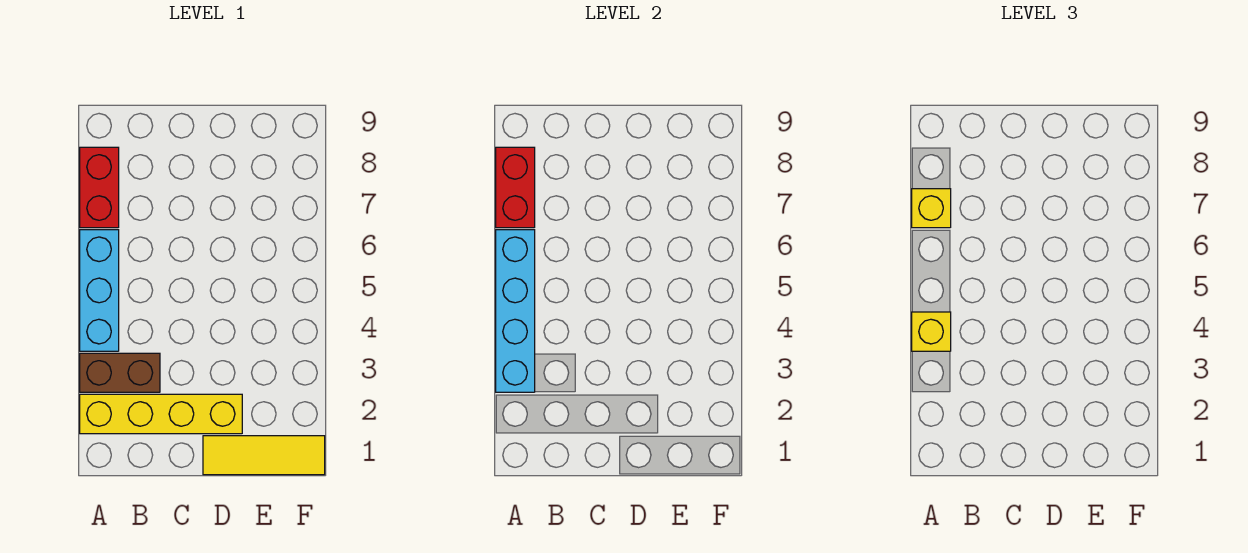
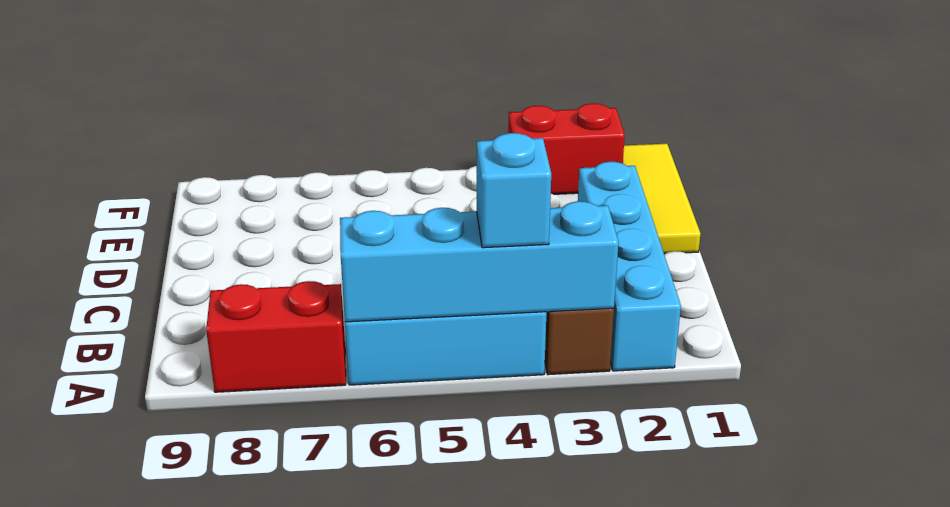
yellow 1x4 brick [80,394,242,434] -> cyan 1x4 brick [578,162,681,371]
yellow 1x1 brick [912,312,951,351] -> cyan 1x1 brick [477,133,551,248]
red 1x2 brick [496,147,535,228] -> red 1x2 brick moved to [508,103,625,194]
yellow 1x1 brick [912,189,951,228] -> none

